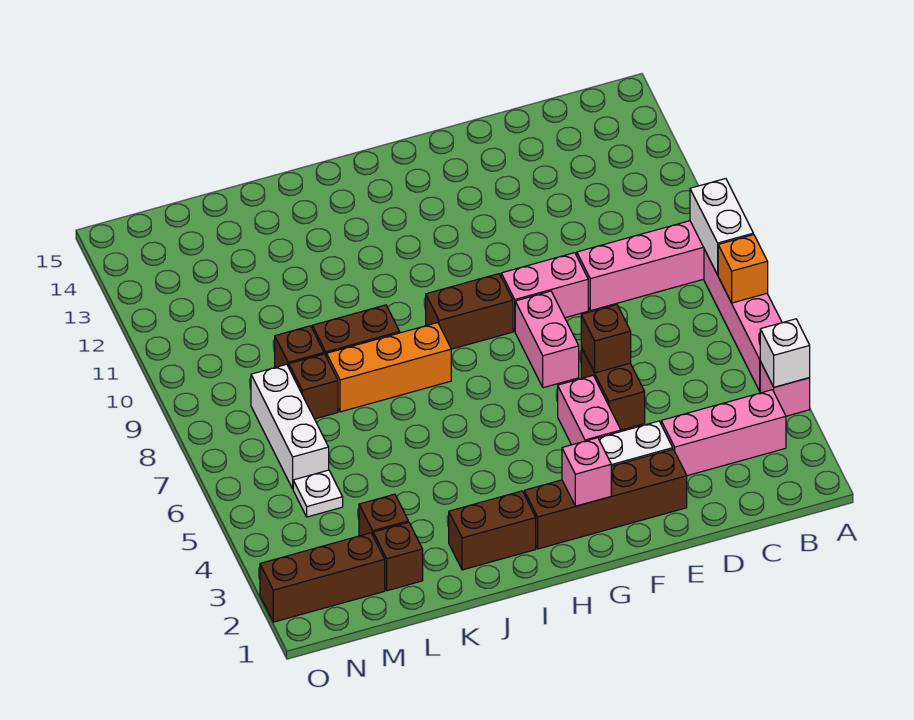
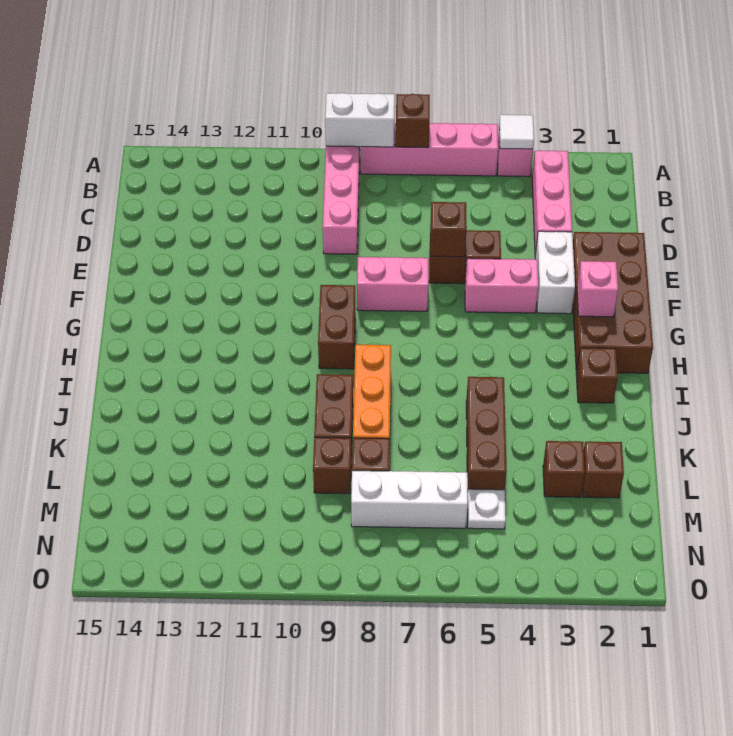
white 1x1 brick [760,319,810,387] -> white 1x1 tile [499,115,534,149]
orange 1x1 brick [718,235,768,303] -> brown 1x1 brick [396,94,430,148]
brown 1x4 brick [524,449,687,549] -> brown 2x4 brick [573,232,653,373]
pink 1x2 brick [501,253,588,331] -> none
brown 1x2 brick [449,491,536,570] -> brown 1x1 brick [576,348,618,403]
brown 1x3 brick [260,533,385,622] -> brown 1x3 brick moved to [466,377,507,490]

